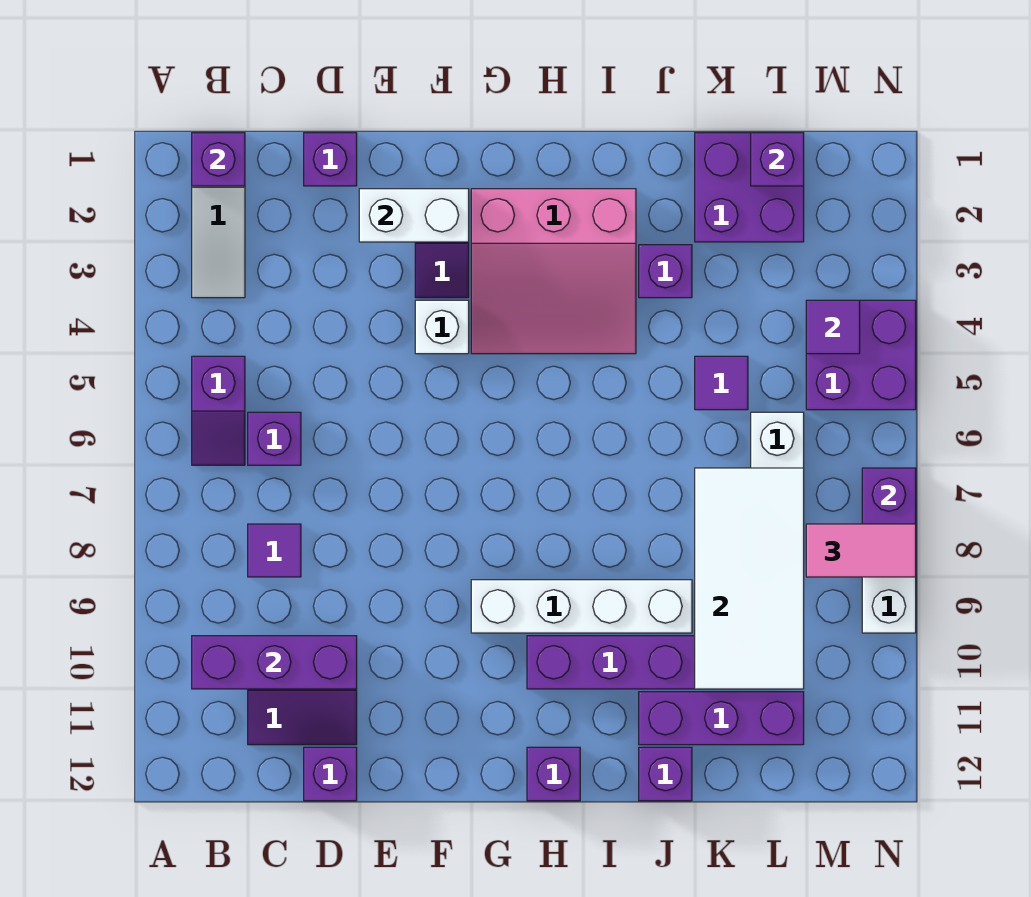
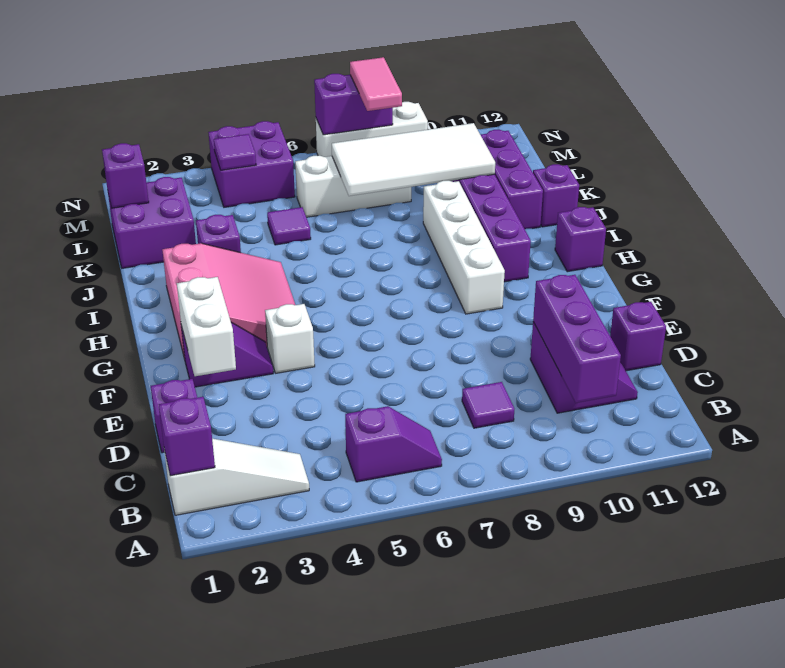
purple 1x1 brick [248,412,301,465] -> none

